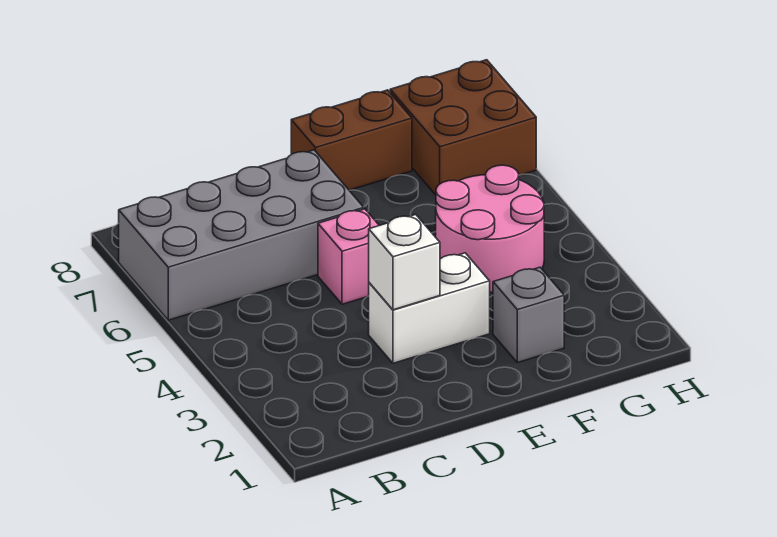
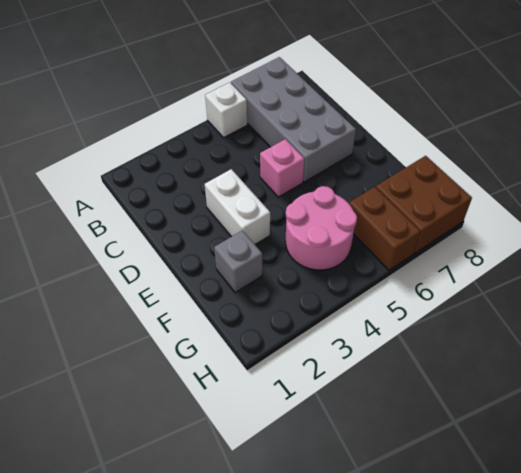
white 1x1 brick [369,214,440,310] -> white 1x1 brick moved to [205,82,247,137]
brown 1x2 brick [291,90,412,190] -> brown 1x2 brick moved to [349,187,420,270]

